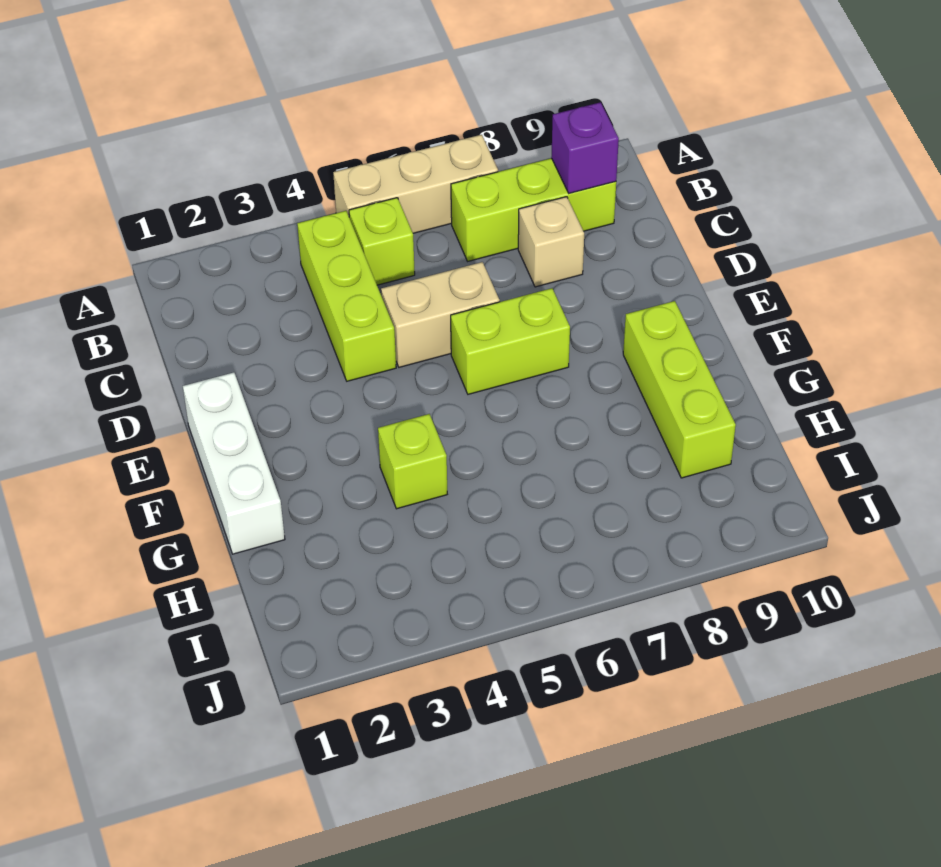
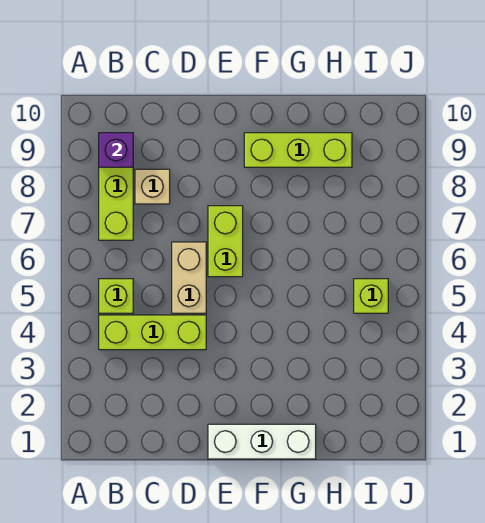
tan 1x3 brick [333,135,498,233] -> none
lime 1x1 brick [378,414,447,509] -> lime 1x1 brick moved to [354,279,388,313]

